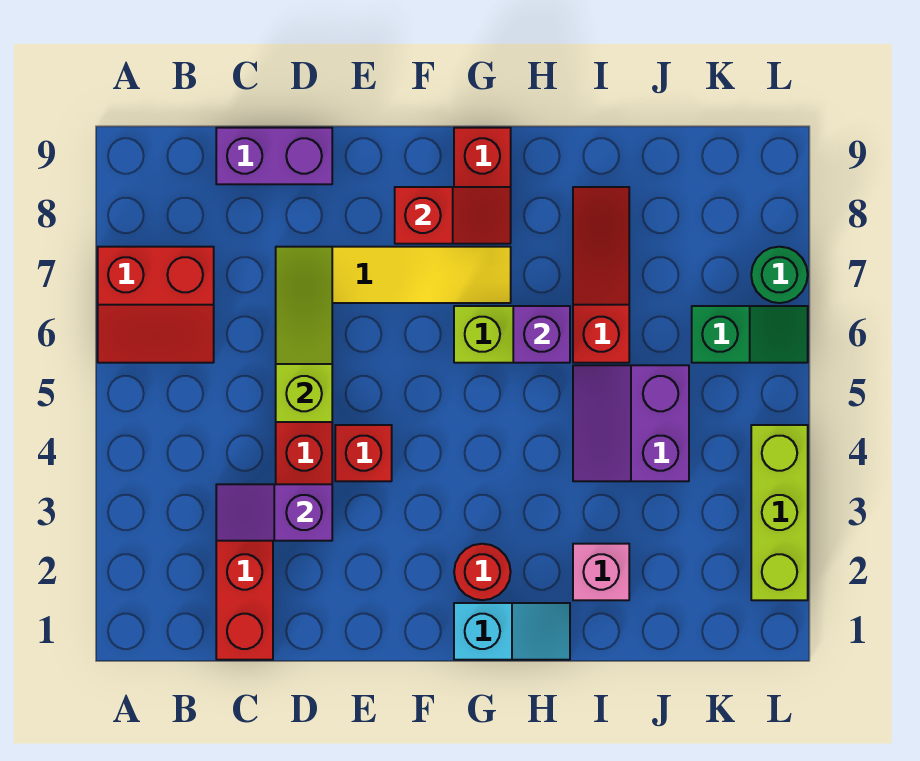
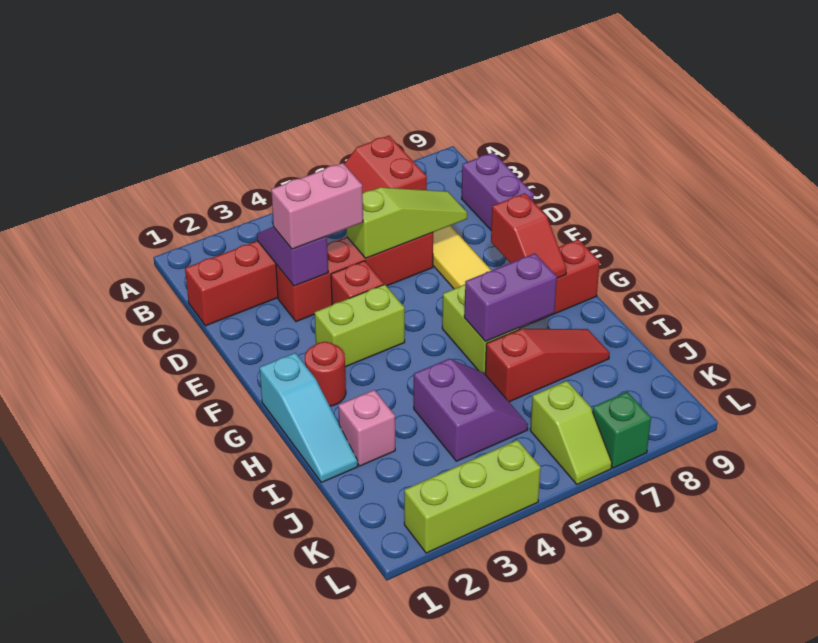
none -> pink 1x2 brick [271,163,363,249]
none -> lime 1x2 brick [315,284,405,367]
cyan 1x2 slope [454,603,570,660] -> cyan 1x3 slope [260,353,358,483]
purple 1x1 brick [513,306,570,363] -> purple 1x2 brick [464,253,557,342]
purple 2x2 slope [573,365,689,481] -> purple 2x2 slope turned to [414,359,528,461]
green 1x2 slope [692,306,808,363] -> lime 1x2 slope [530,381,612,484]
green 1x1 round brick [751,247,808,303] -> green 1x1 brick [593,392,651,468]

